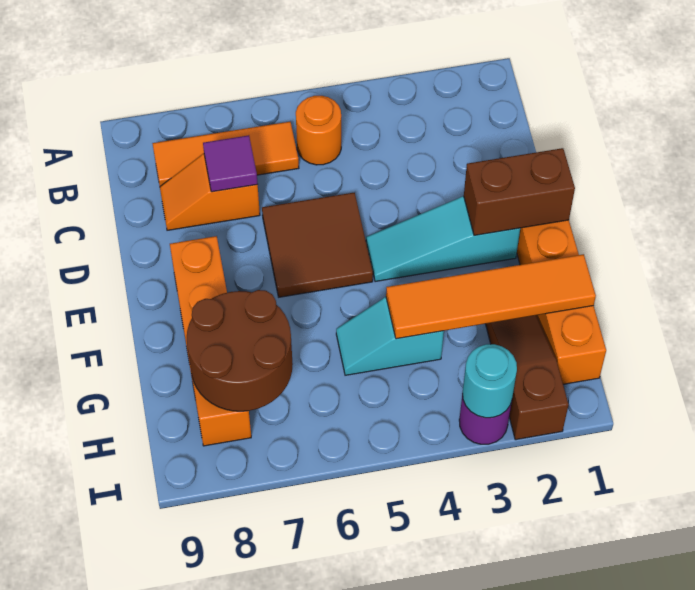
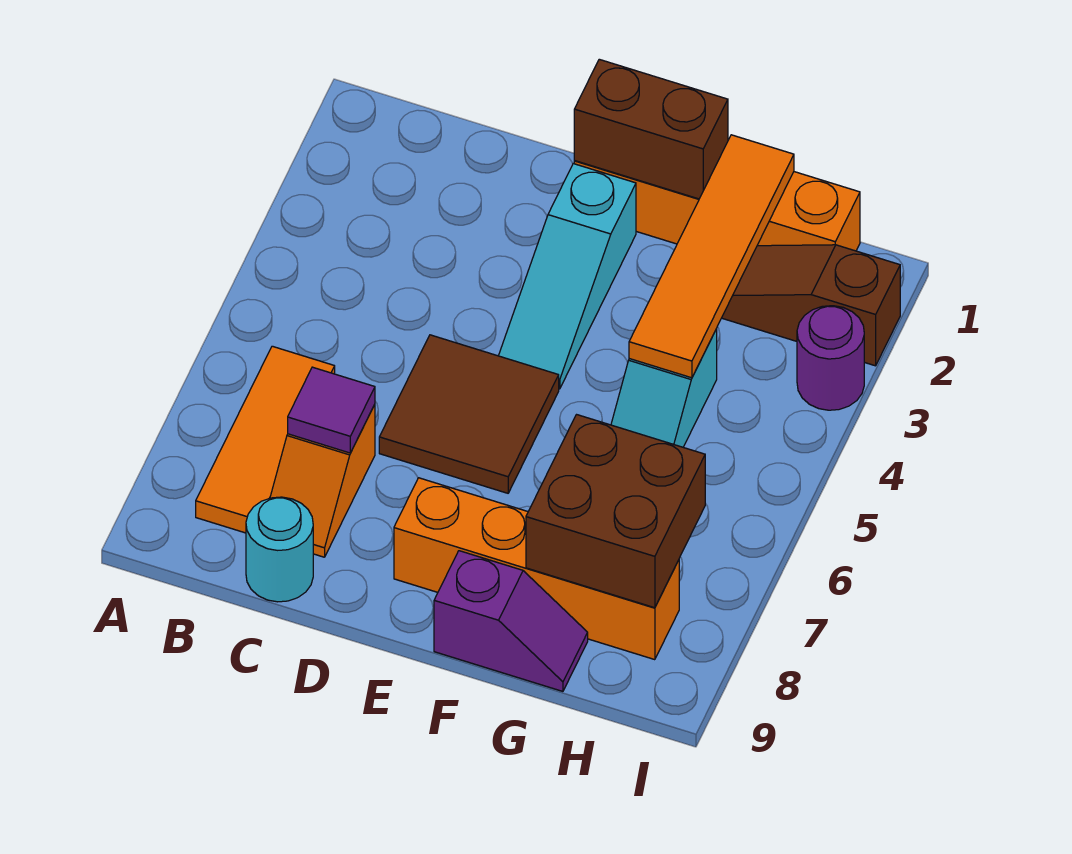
orange 1x1 round brick [296,96,341,165] -> none
brown 1x2 brick [464,148,575,236] -> brown 1x2 brick turned to [574,59,728,199]
none -> purple 1x2 slope [434,551,588,691]
brown 2x2 round brick [187,290,293,411] -> brown 2x2 brick [526,415,705,608]
cyan 1x1 round brick [463,344,517,418] -> cyan 1x1 round brick moved to [246,497,313,602]

